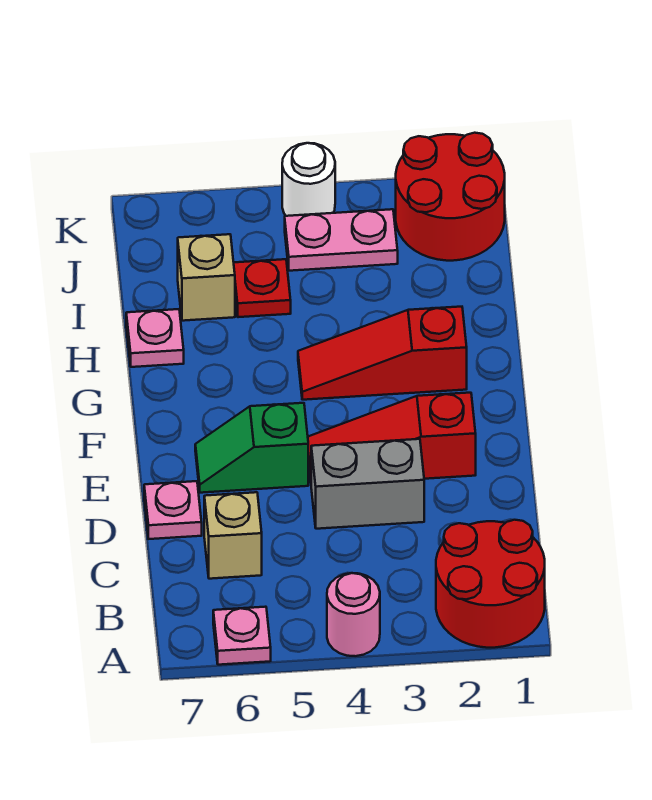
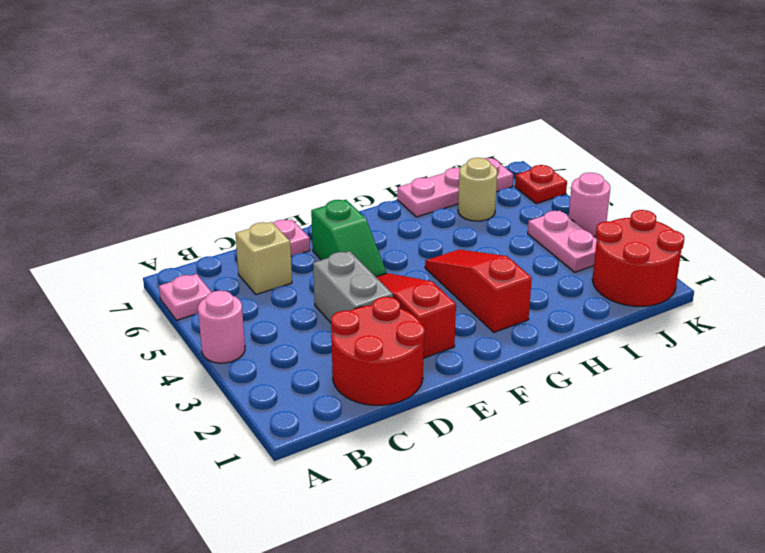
red 2x2 round brick [436,520,545,648] -> red 2x2 round brick moved to [331,297,425,405]
green 1x2 slope [195,403,308,493] -> green 1x2 slope turned to [311,200,386,277]
pink 1x1 plate [126,309,184,367] -> pink 1x3 plate [397,158,513,217]
red 1x1 plate [234,259,291,317] -> red 1x1 plate moved to [515,165,567,204]
tan 1x1 brick [178,234,235,321] -> tan 1x1 round brick [458,158,497,221]
white 1x1 round brick [282,143,335,216] -> pink 1x1 round brick [569,173,610,237]

